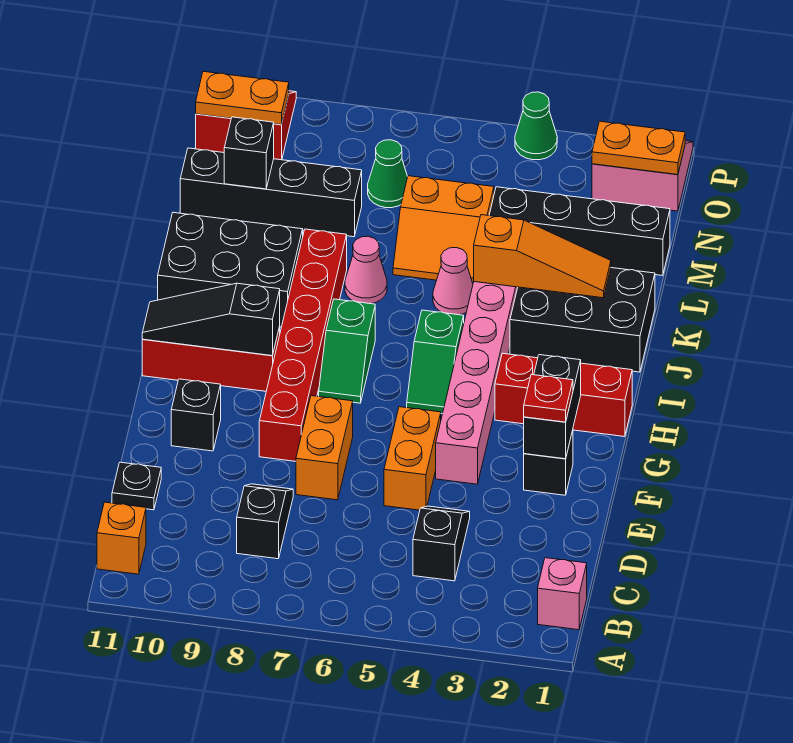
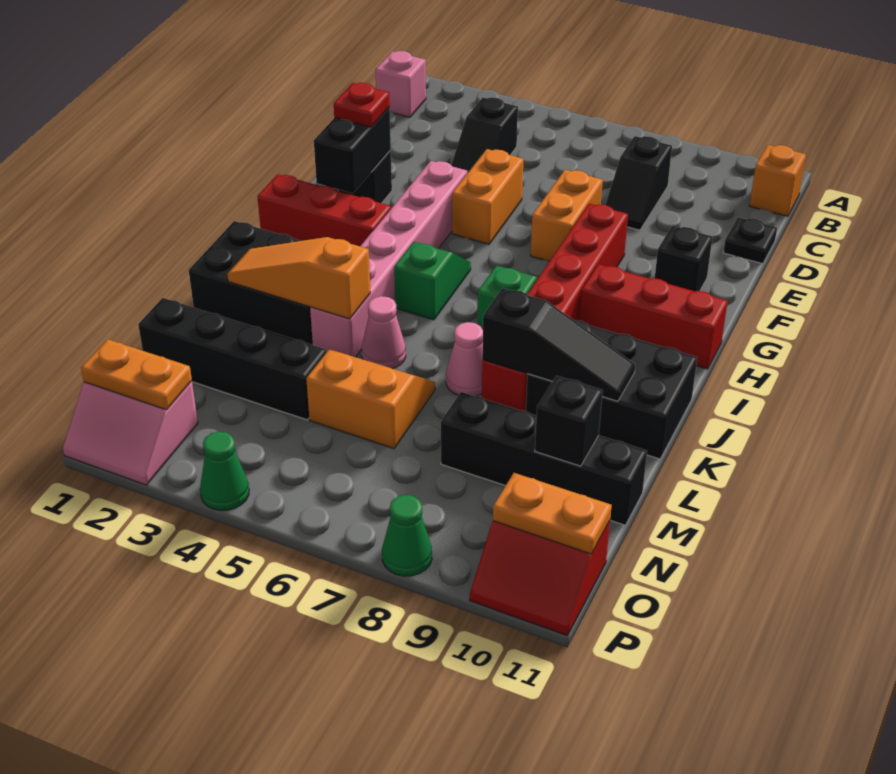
black 1x3 slope [142,283,280,356] -> black 1x3 slope moved to [482,288,635,401]
green 1x1 cone [368,140,408,208] -> green 1x1 cone moved to [382,495,432,576]

